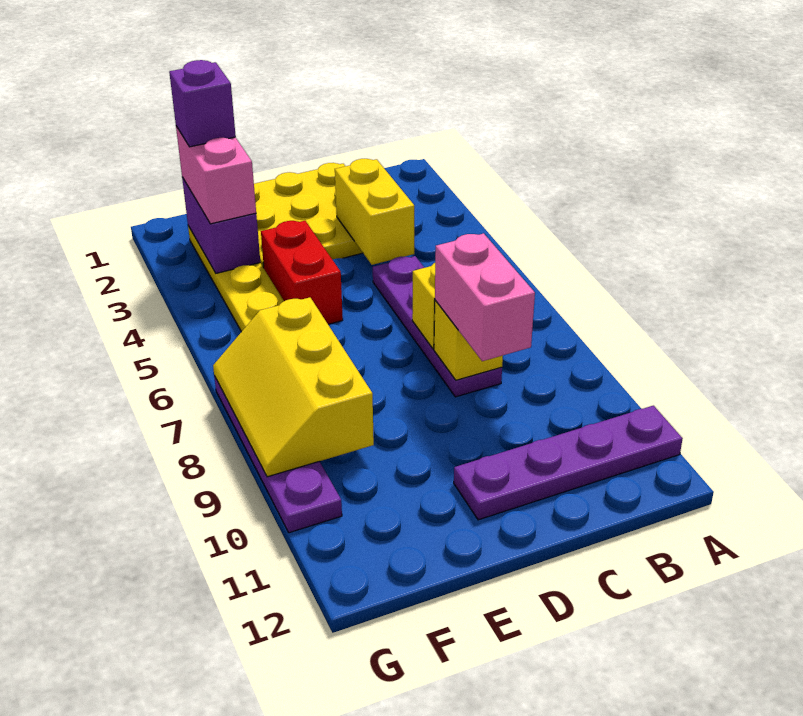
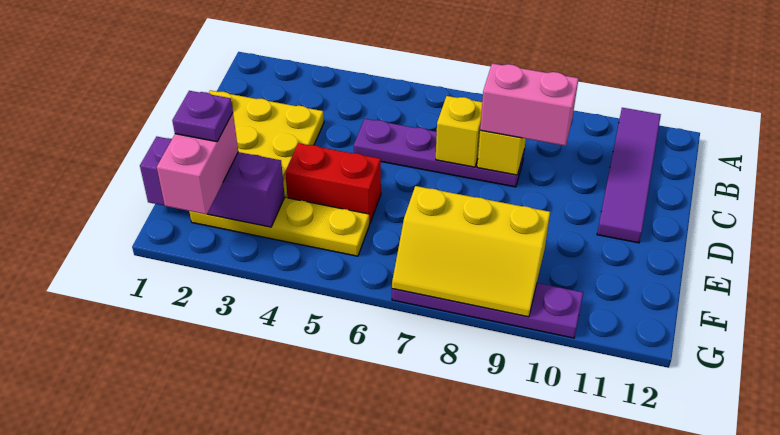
purple 1x4 plate [454,406,683,520] -> purple 1x4 tile [597,108,661,243]
yellow 1x2 brick [335,159,414,265] -> none
purple 1x2 brick [182,177,260,273] -> purple 1x3 brick [140,137,285,227]
pink 1x2 brick [176,126,256,224] -> pink 1x2 brick turned to [157,113,238,214]
purple 1x1 brick [169,60,236,147] -> purple 1x1 plate [172,91,233,142]

